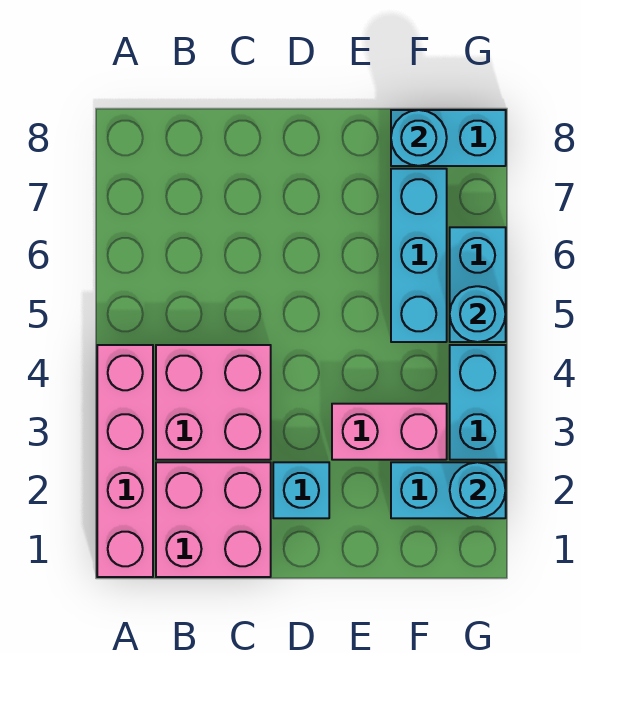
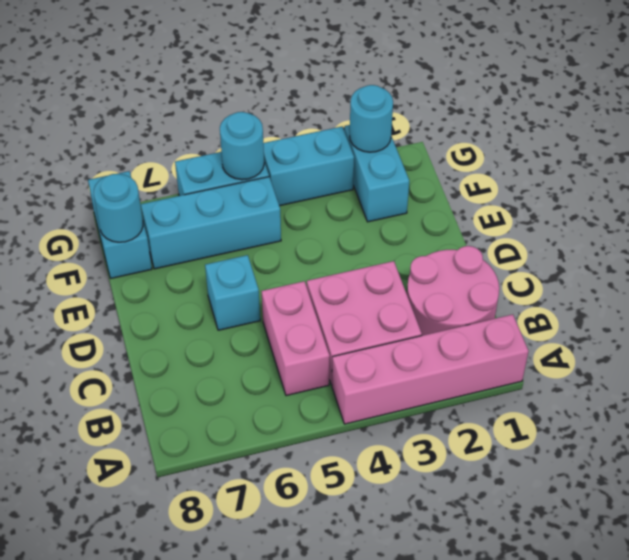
pink 2x2 brick [156,462,271,577] -> pink 2x2 round brick [407,246,499,336]
cyan 1x1 brick [273,462,329,518] -> cyan 1x1 brick moved to [205,255,260,330]
pink 1x2 brick [332,404,447,460] -> pink 1x2 brick moved to [262,281,330,396]

